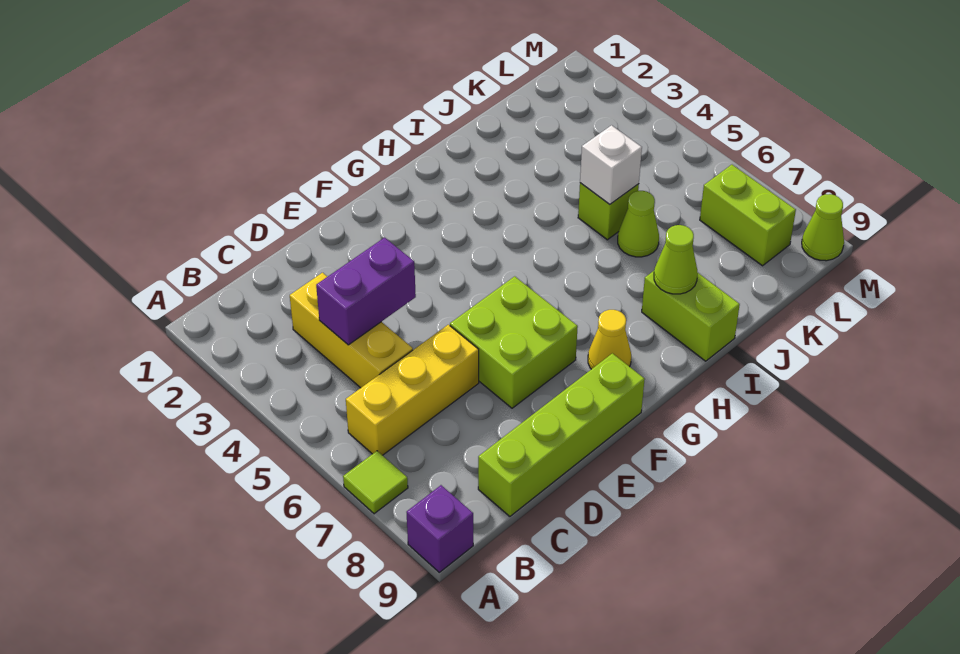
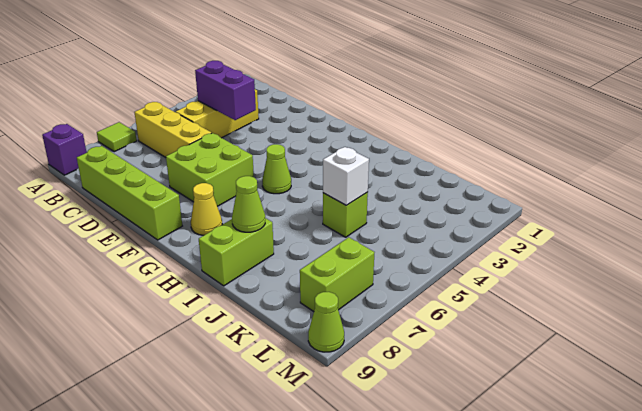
lime 1x1 cone [618,191,659,257] -> lime 1x1 cone moved to [262,144,291,194]

